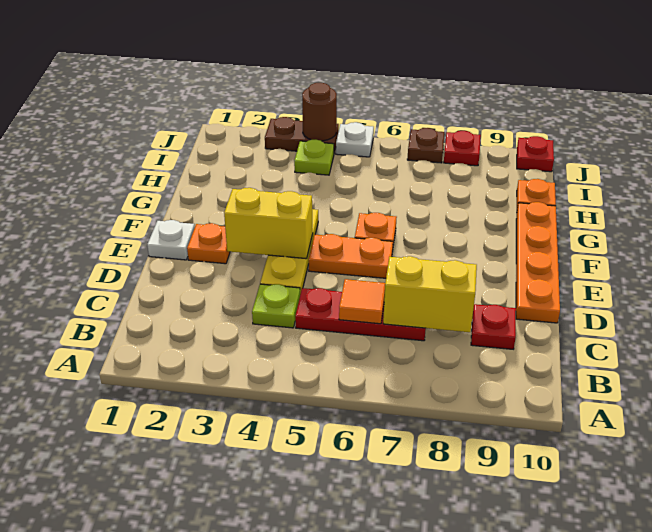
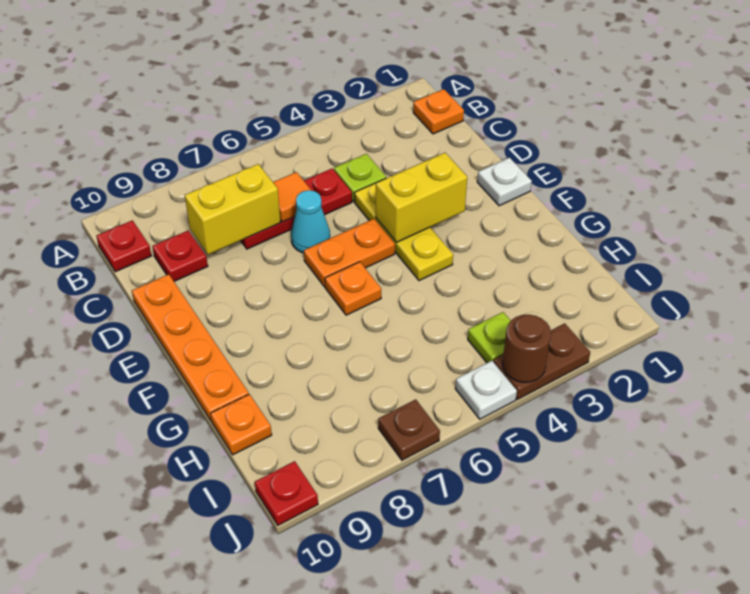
none -> cyan 1x1 cone [291,190,330,253]
orange 1x1 plate [187,223,230,264] -> orange 1x1 plate moved to [413,89,464,134]
red 1x1 plate [444,131,481,166] -> red 1x1 plate moved to [97,220,152,272]

